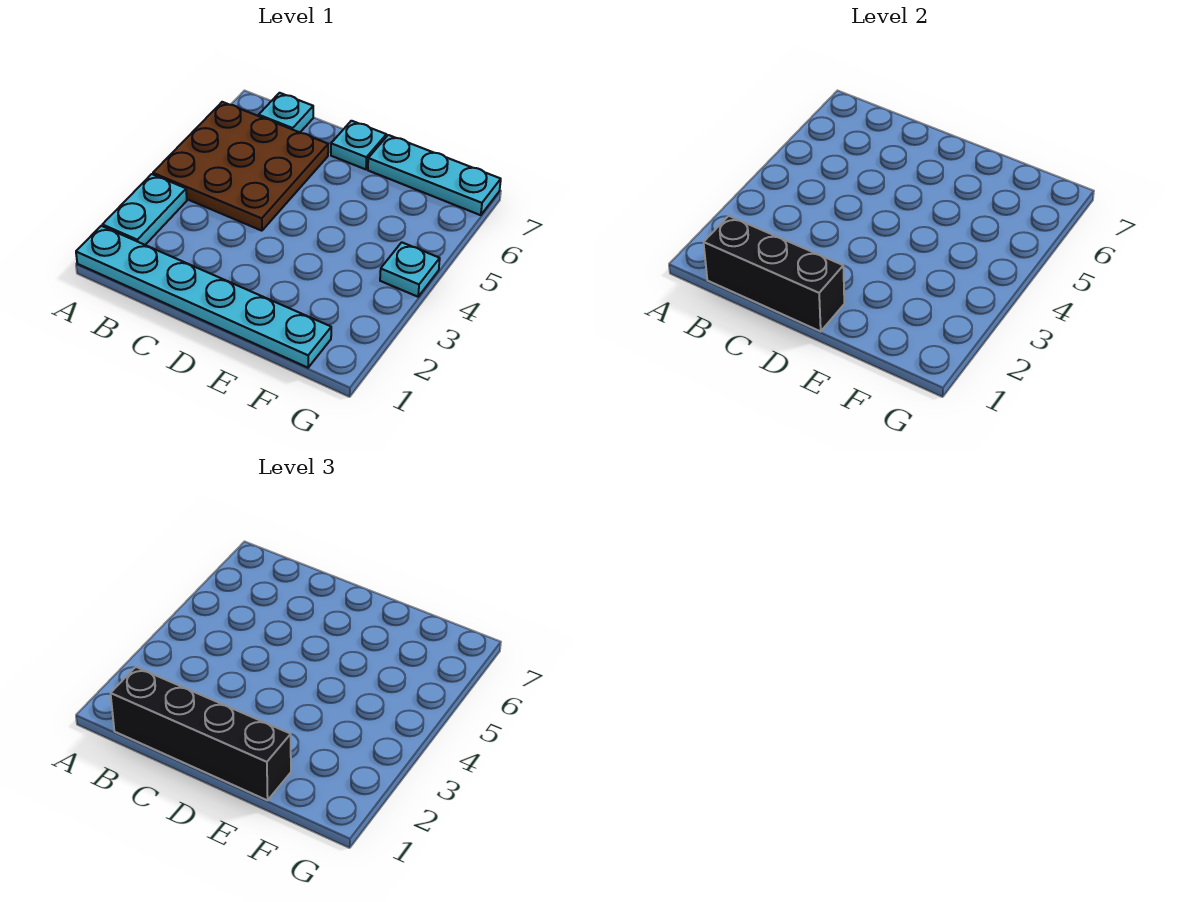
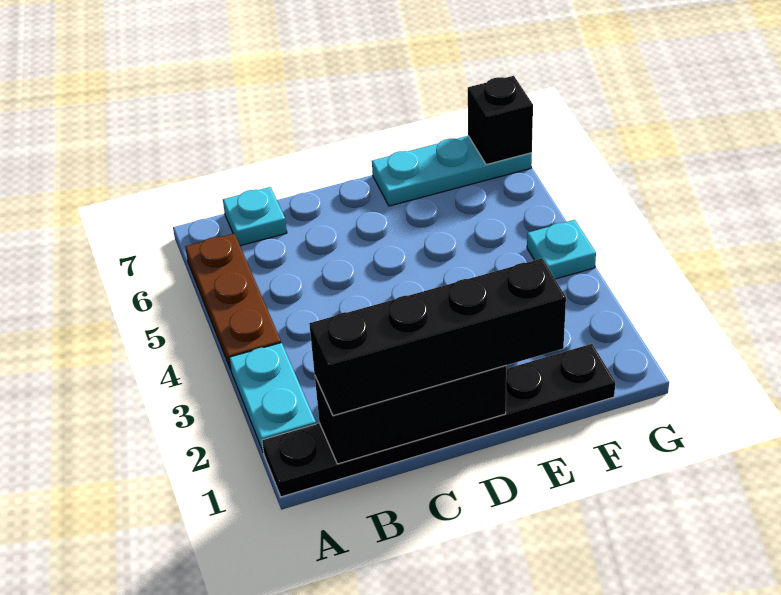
cyan 1x6 plate [76,226,331,368] -> black 1x6 plate [262,344,615,497]
brown 3x3 plate [153,102,328,231] -> brown 1x3 plate [185,233,281,370]
cyan 1x1 plate [331,121,386,169] -> none
none -> black 1x1 brick [468,76,533,165]

